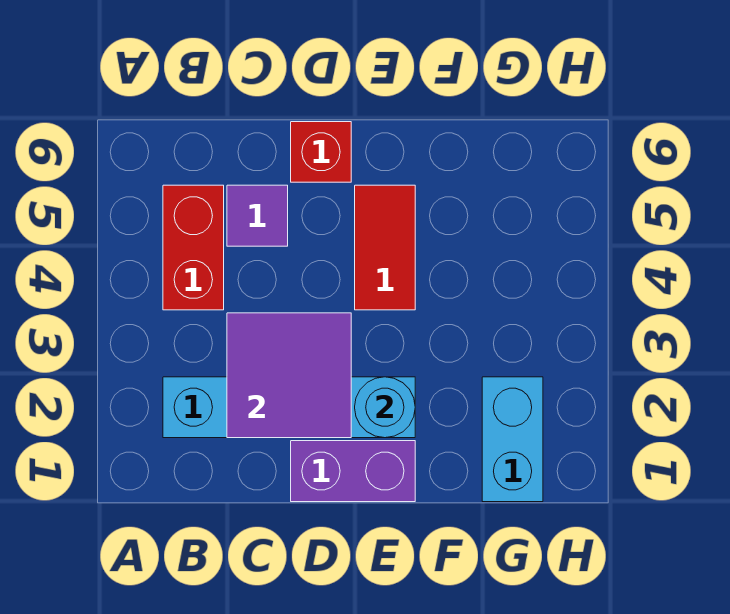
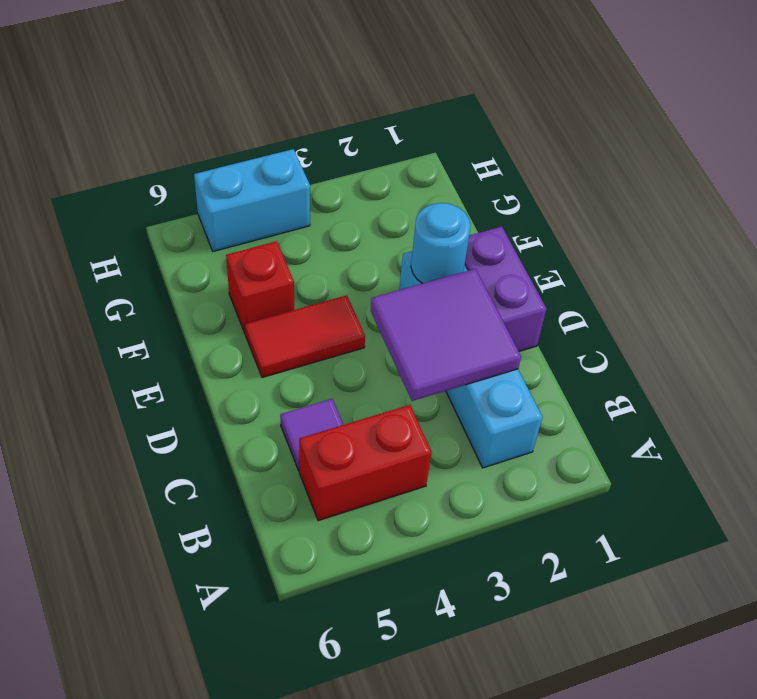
red 1x1 brick [291,122,351,182] -> red 1x1 brick moved to [226,241,294,333]
cyan 1x2 brick [482,377,543,502] -> cyan 1x2 brick moved to [194,149,310,251]

